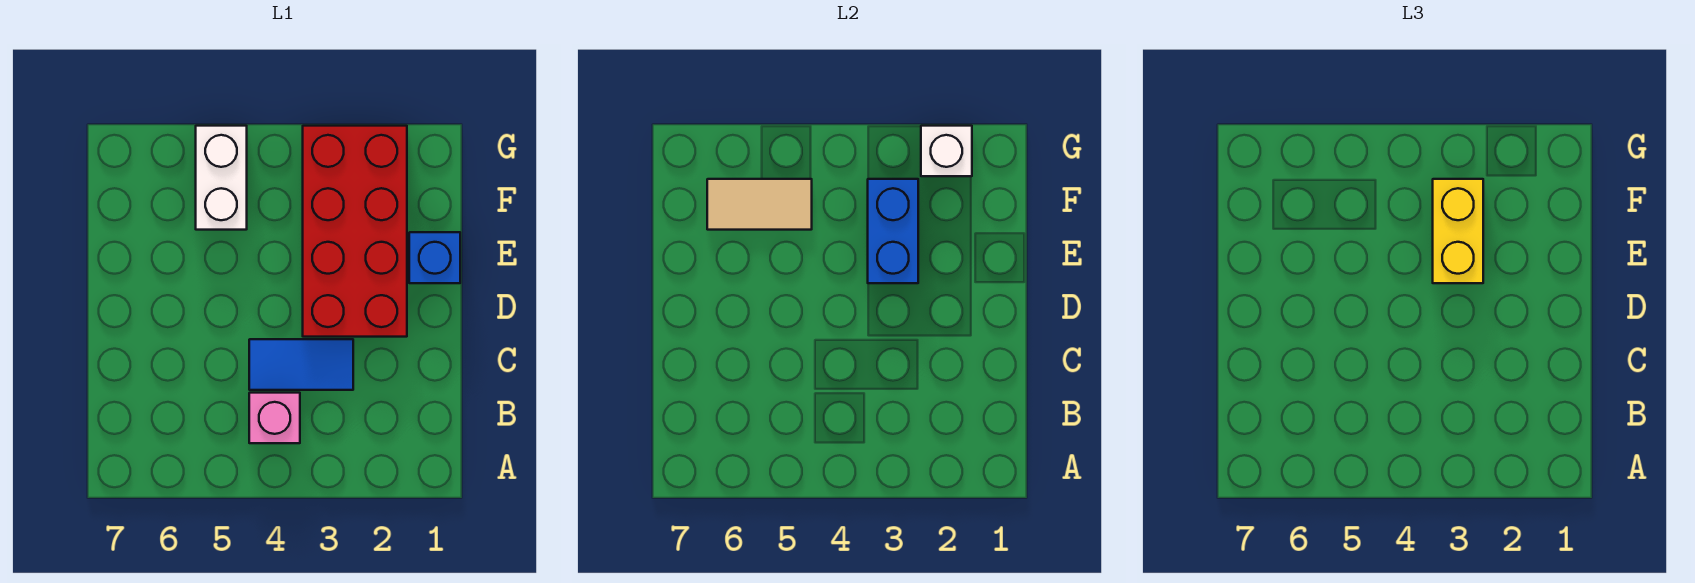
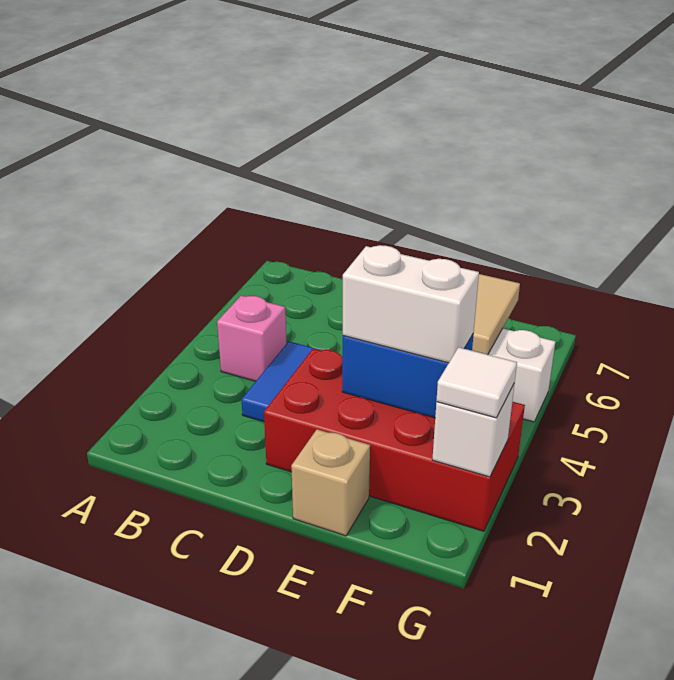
blue 1x1 brick [409,232,460,283] -> tan 1x1 brick [291,429,370,536]
yellow 1x2 brick [1433,179,1483,283] -> white 1x2 brick [343,245,479,363]
none -> white 1x1 tile [436,347,517,418]

